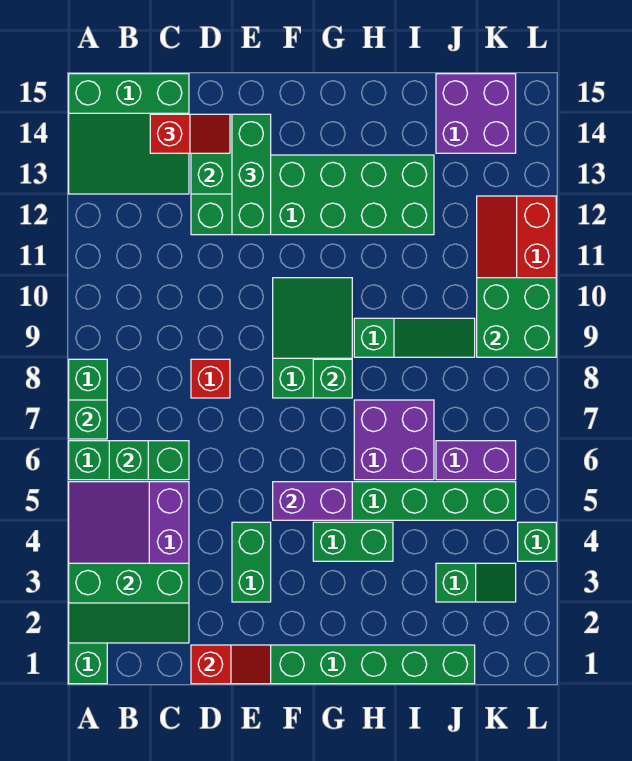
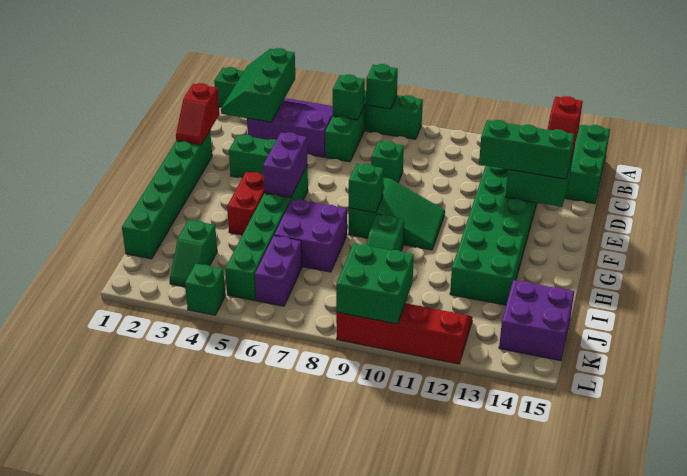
red 1x1 brick [191,359,230,398] -> green 1x1 brick [371,141,404,183]
green 1x2 brick [313,522,393,561] -> red 1x2 brick [227,172,264,235]

